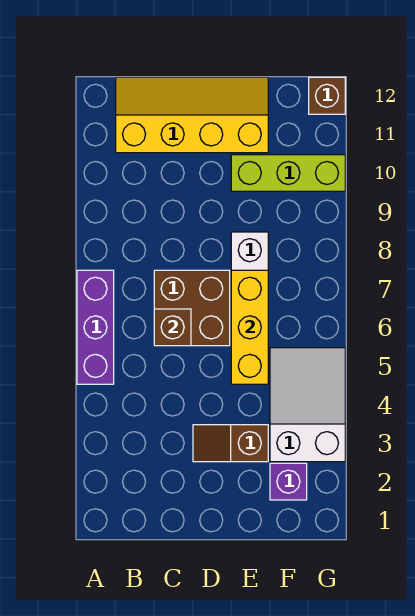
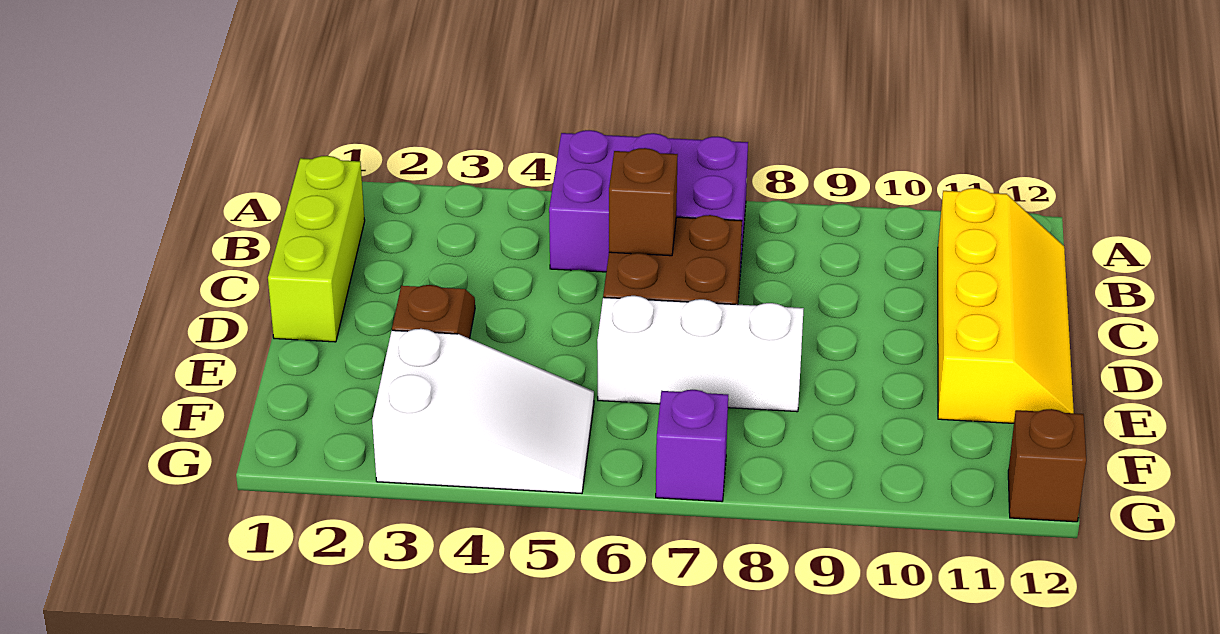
purple 1x3 brick [77,270,114,384] -> purple 2x3 brick [549,130,748,272]
yellow 1x3 brick [231,270,268,384] -> none
lime 1x3 brick [231,155,345,191] -> lime 1x3 brick moved to [268,156,365,342]
purple 1x1 brick [270,463,307,500] -> purple 1x1 brick moved to [656,390,728,501]

